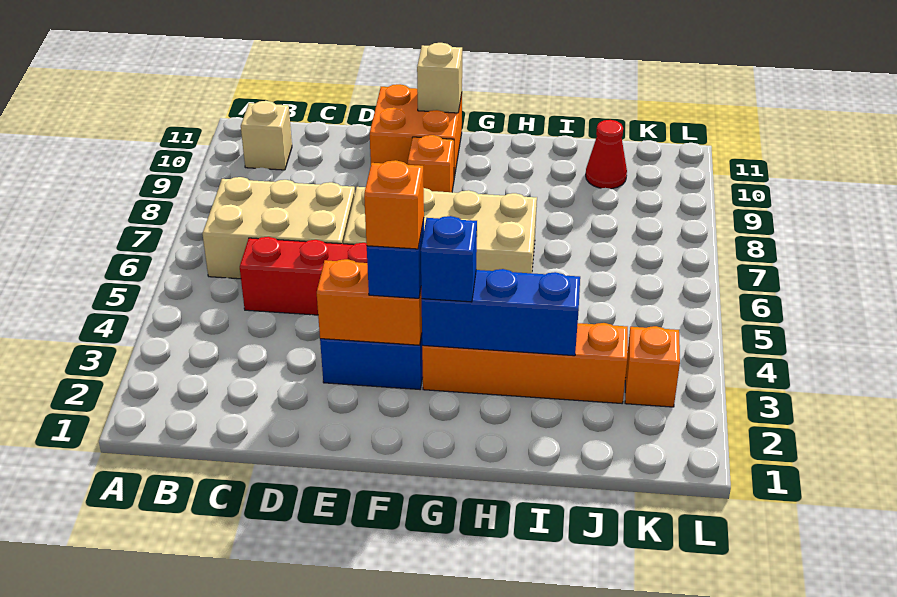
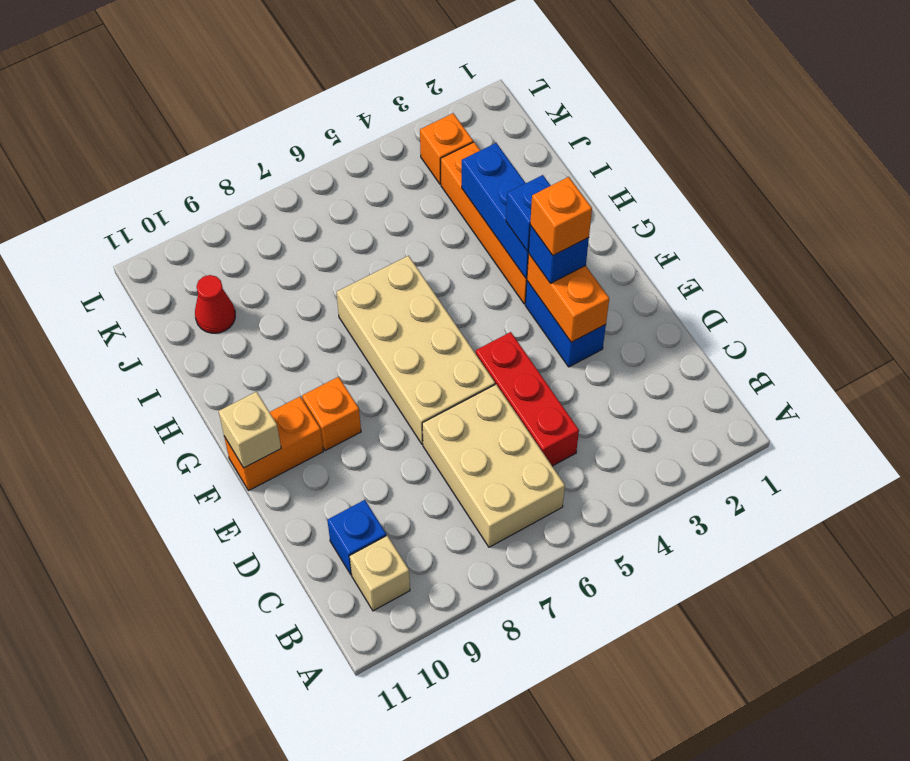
none -> blue 1x1 brick [327,500,386,575]
orange 2x2 brick [370,84,462,178] -> orange 1x2 brick [224,397,323,491]

